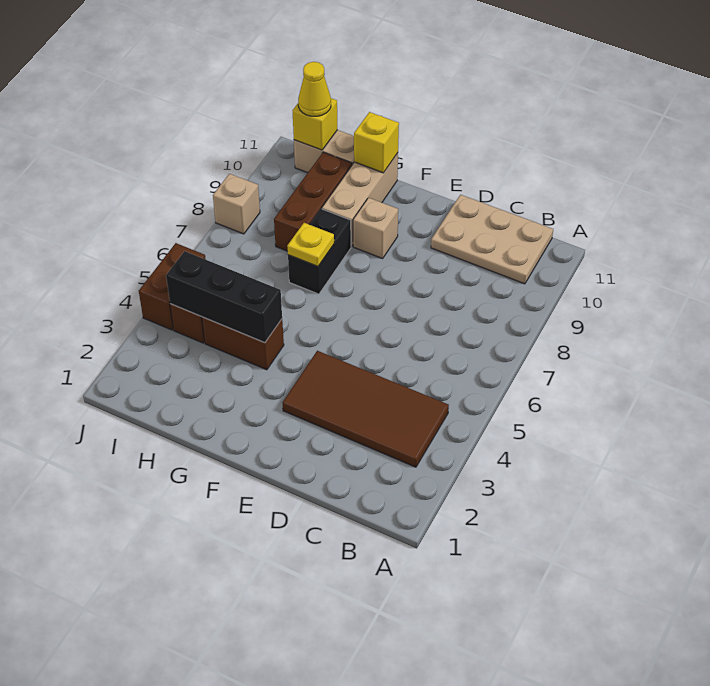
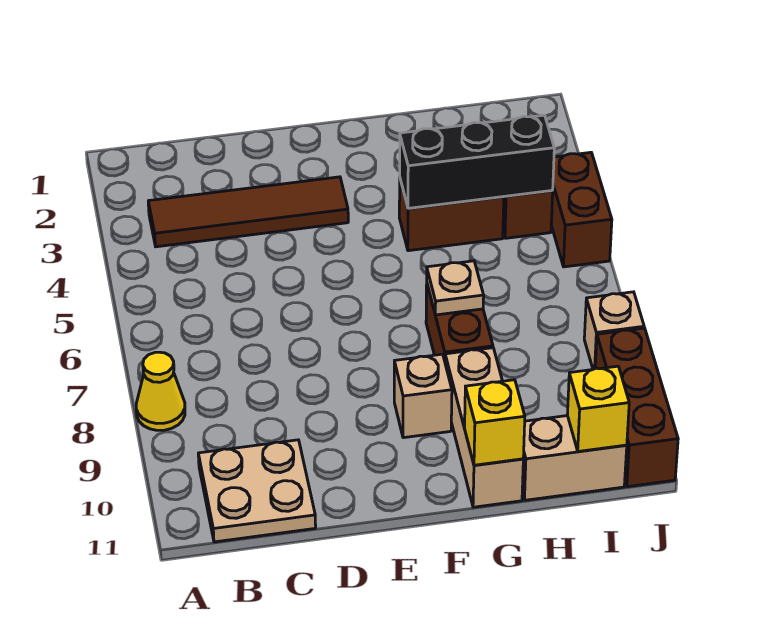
brown 2x4 tile [282,351,449,467] -> brown 1x4 tile [148,177,348,247]
tan 2x3 plate [431,195,553,284] -> tan 2x2 plate [198,440,316,542]
black 1x2 brick [288,209,351,294] -> brown 1x2 brick [426,285,493,360]
yellow 1x1 plate [287,223,334,266] -> tan 1x1 plate [427,261,484,315]
brown 1x3 brick [274,152,352,251] -> brown 1x3 brick moved to [595,328,678,487]
yellow 1x1 cone [298,62,331,116] -> yellow 1x1 cone moved to [136,352,185,430]

